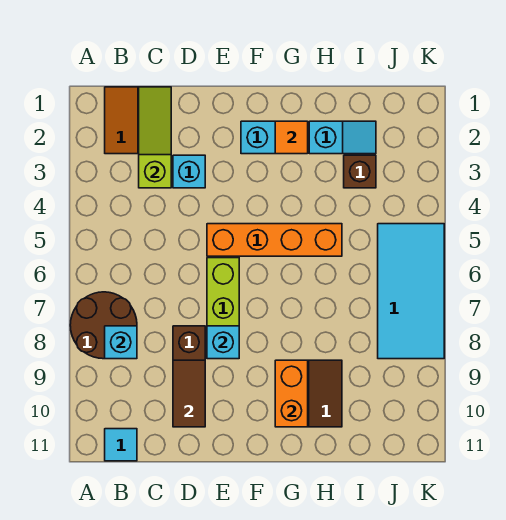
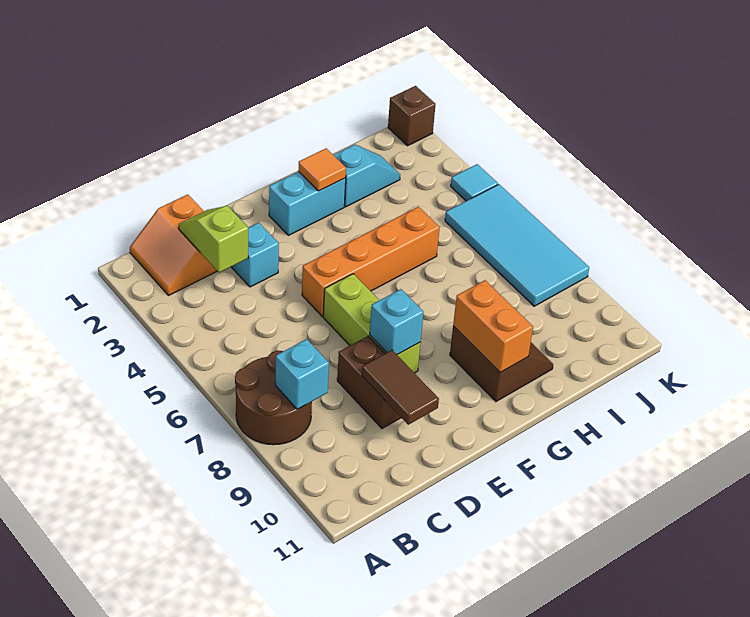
cyan 1x1 tile [105,429,137,461] -> cyan 1x1 tile moved to [451,164,498,201]
lime 1x3 slope [139,87,171,188] -> lime 1x2 slope [179,206,248,273]
brown 1x1 brick [344,155,376,188] -> brown 1x1 brick moved to [388,86,436,146]

